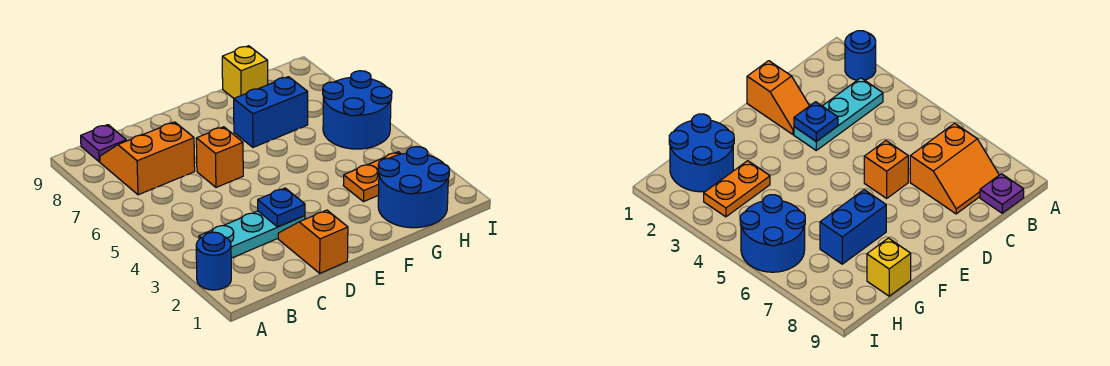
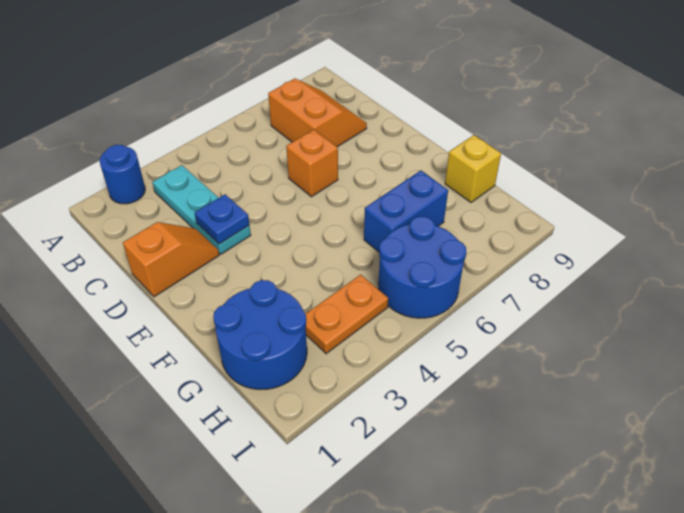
purple 1x1 plate [81,125,126,162] -> none
blue 1x2 brick [234,77,308,147] -> blue 1x2 brick turned to [364,170,448,252]
orange 1x2 plate [343,152,401,202] -> orange 1x2 plate turned to [305,275,388,354]

